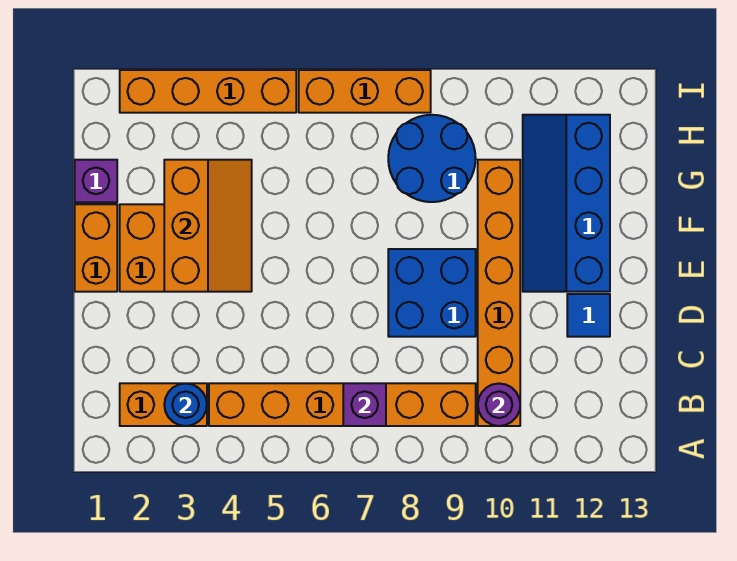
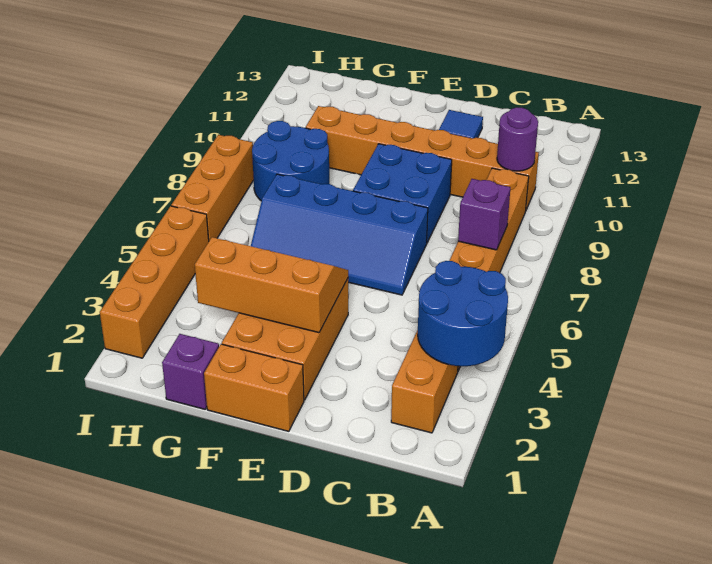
blue 1x1 round brick [164,383,207,426] -> blue 2x2 round brick [418,261,508,366]
blue 2x4 slope [523,115,610,292] -> blue 2x4 slope moved to [251,174,428,295]

